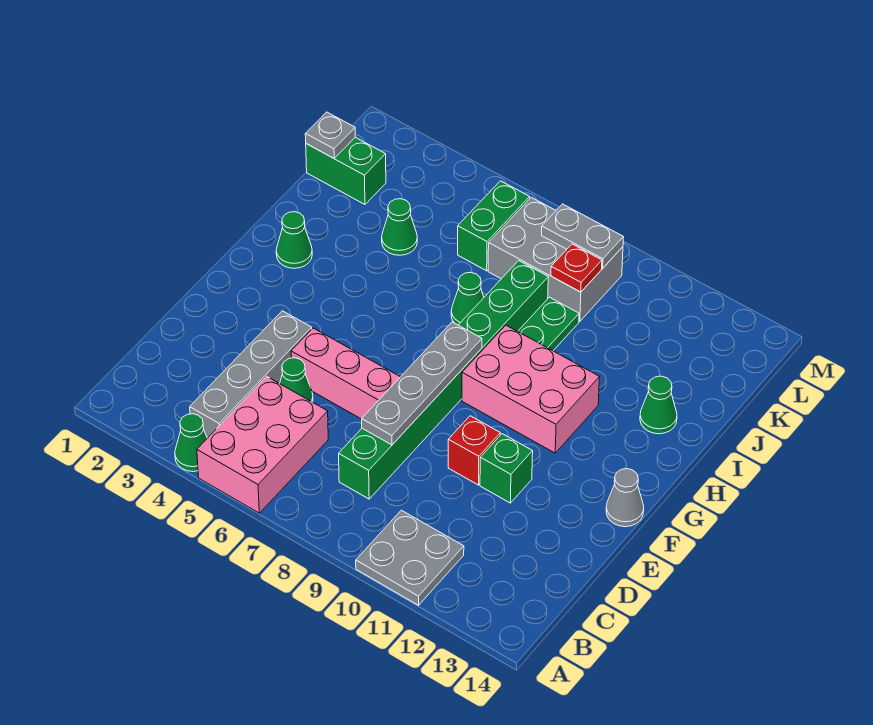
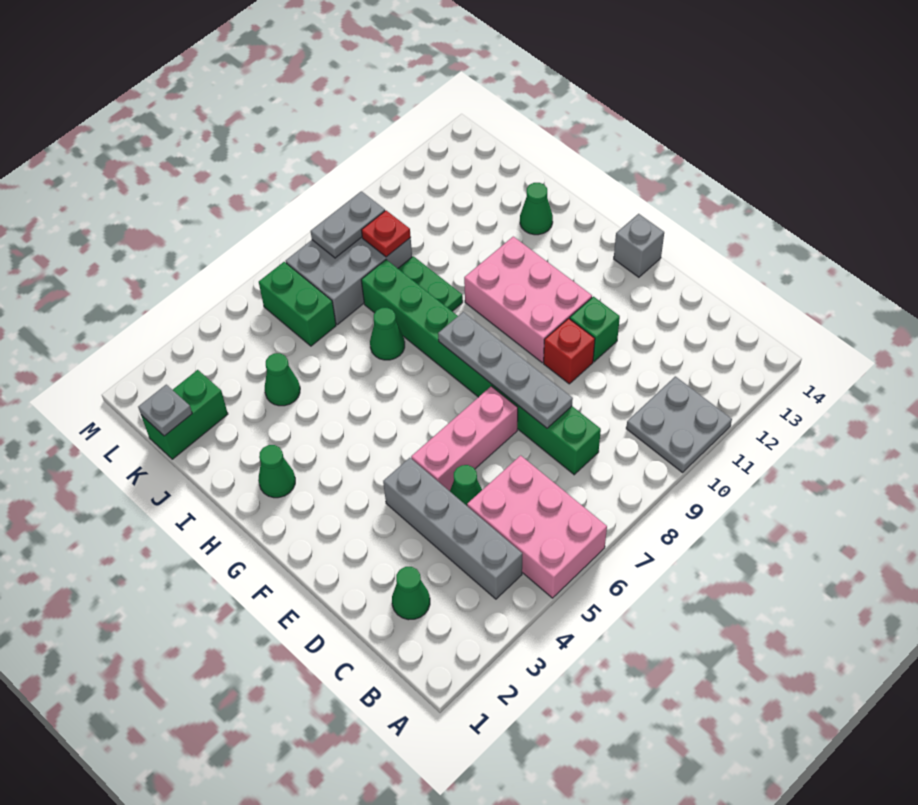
green 1x1 cone [175,414,207,472] -> green 1x1 cone moved to [392,567,430,620]
grey 1x1 cone [606,469,644,527] -> grey 1x1 brick [614,214,664,277]
pink 2x3 brick [462,325,599,453] -> pink 2x3 brick turned to [464,237,592,363]

